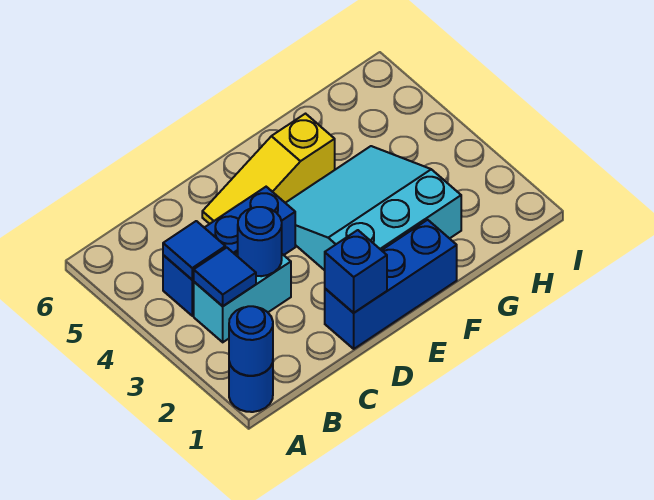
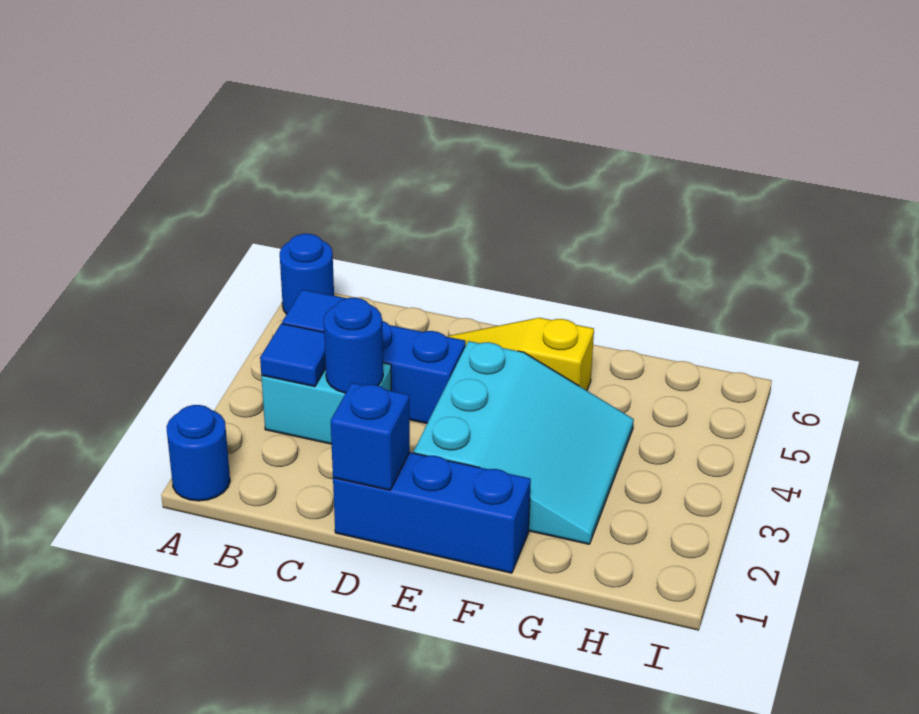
blue 1x1 round brick [229,306,273,376] -> blue 1x1 round brick moved to [280,234,334,314]
cyan 3x3 slope [286,146,461,270] -> cyan 3x3 slope turned to [414,341,634,544]

